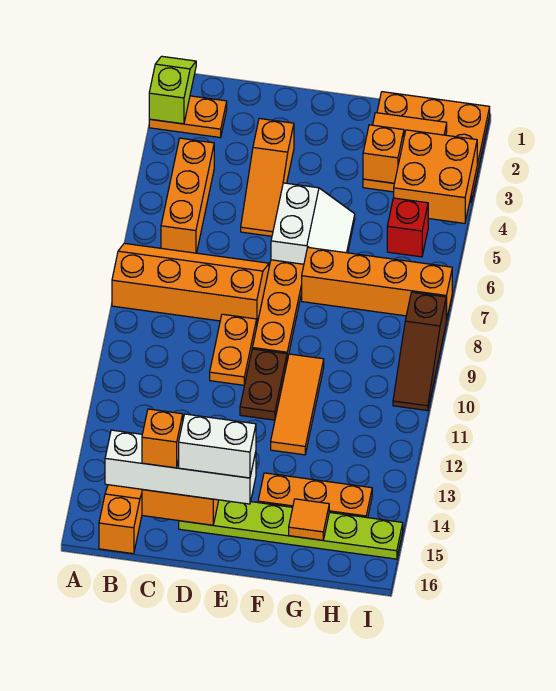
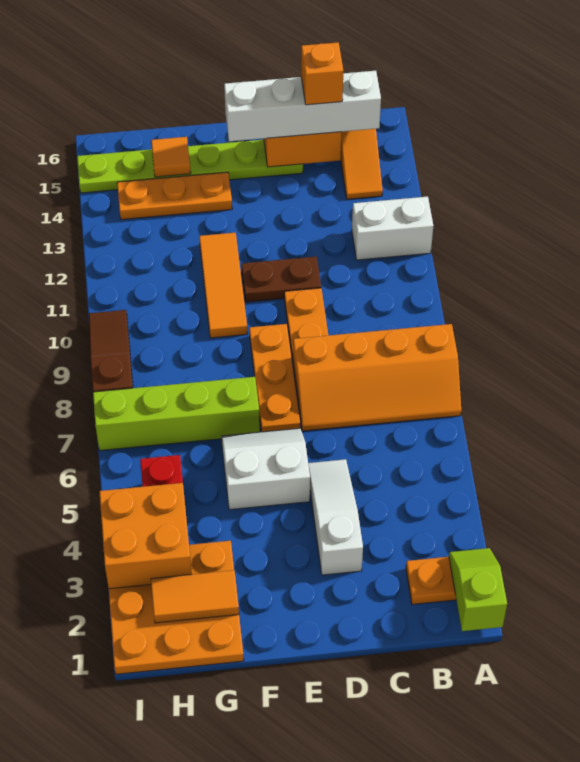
lime 1x2 slope [149,56,196,124] -> lime 1x2 slope turned to [449,548,507,631]
orange 1x3 brick [161,138,214,253] -> none
orange 1x3 slope [241,119,294,236] -> white 1x3 slope [308,459,363,575]
white 1x2 brick [179,414,256,478] -> white 1x2 brick moved to [352,196,433,260]
white 2x2 slope [271,183,355,264] -> white 2x2 slope turned to [221,428,310,510]
brown 1x2 plate [240,349,287,420] -> brown 1x2 plate turned to [242,257,321,302]
orange 1x4 brick [302,248,452,321] -> lime 1x4 brick [93,377,260,450]
orange 1x1 brick [363,125,404,183] -> none

